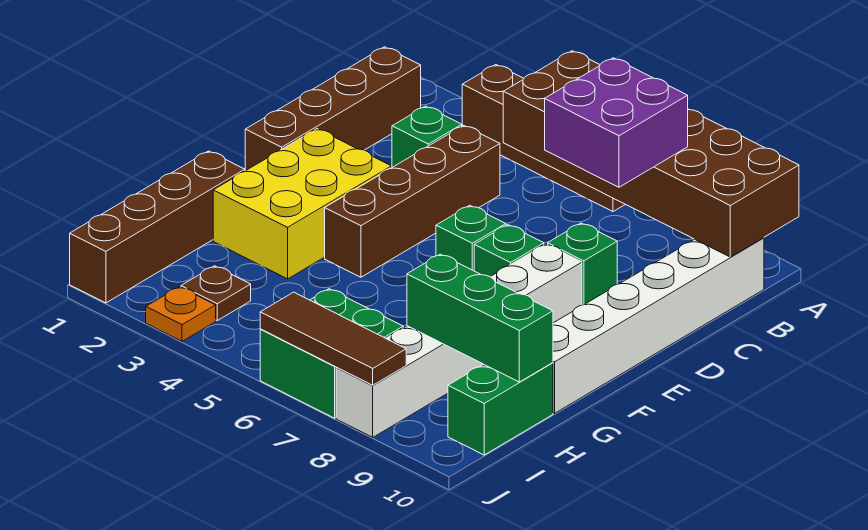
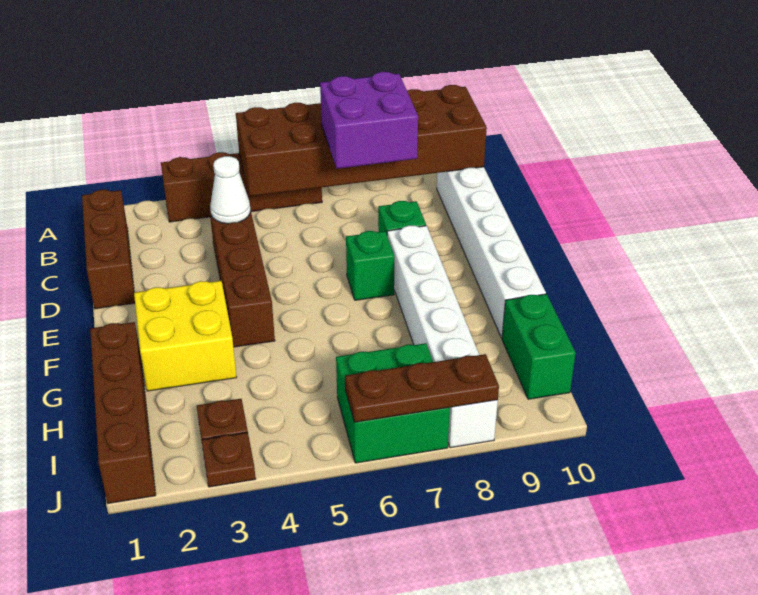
brown 1x4 brick [245,47,421,171] -> brown 1x3 brick [82,190,135,309]
green 1x1 brick [392,106,462,167] -> none
none -> white 1x1 cone [210,156,250,224]
yellow 2x3 brick [213,129,391,279] -> yellow 2x2 brick [134,281,237,391]
green 1x1 brick [436,205,506,271] -> none
green 1x3 brick [407,254,553,382] -> none
orange 1x1 plate [146,287,216,341] -> brown 1x1 plate [202,432,256,487]
brown 1x3 tile [260,292,406,385] -> brown 1x3 plate [345,354,499,422]

